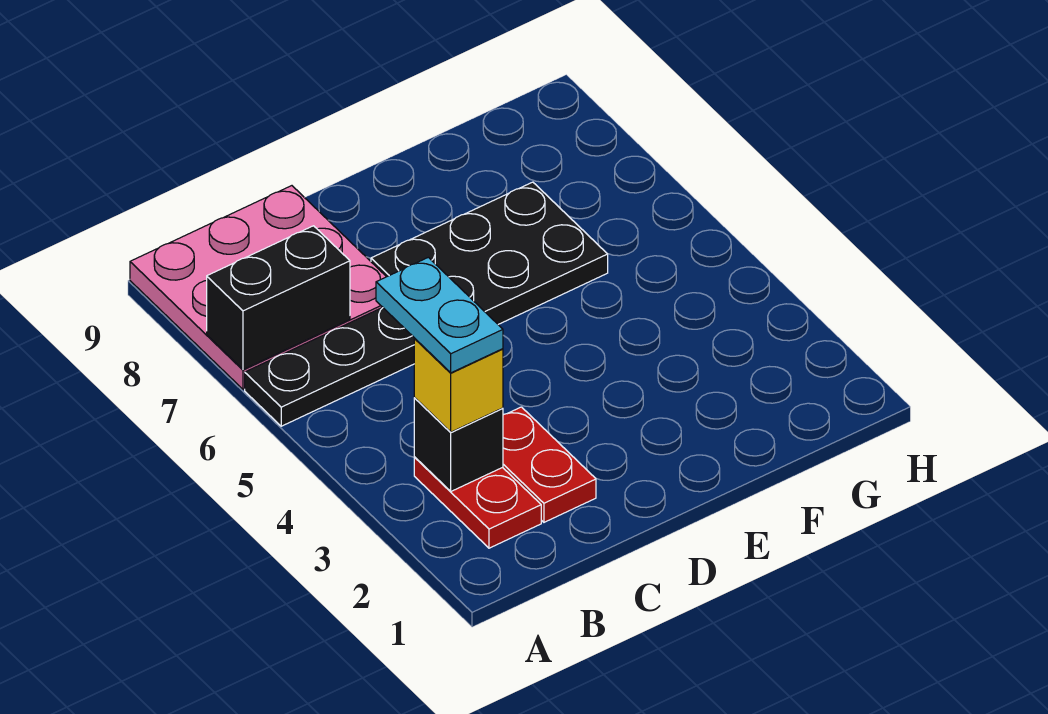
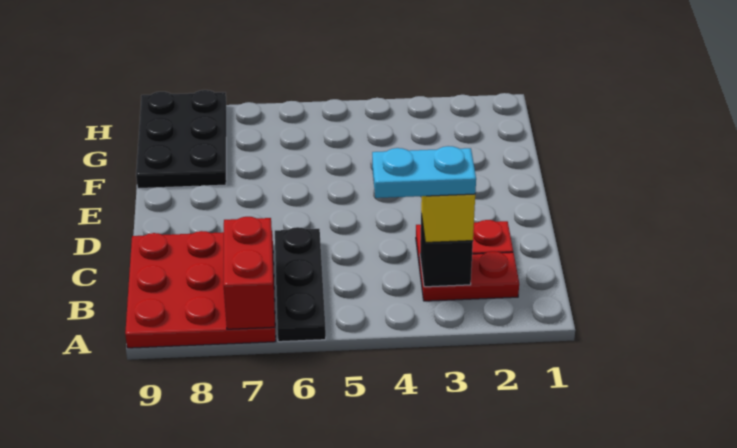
pink 3x3 plate [130,186,386,389] -> red 3x3 plate [125,231,276,348]
black 1x2 brick [207,226,350,370] -> red 1x2 brick [223,217,275,329]
black 2x3 plate [371,182,608,324] -> black 2x3 plate moved to [136,90,226,189]

